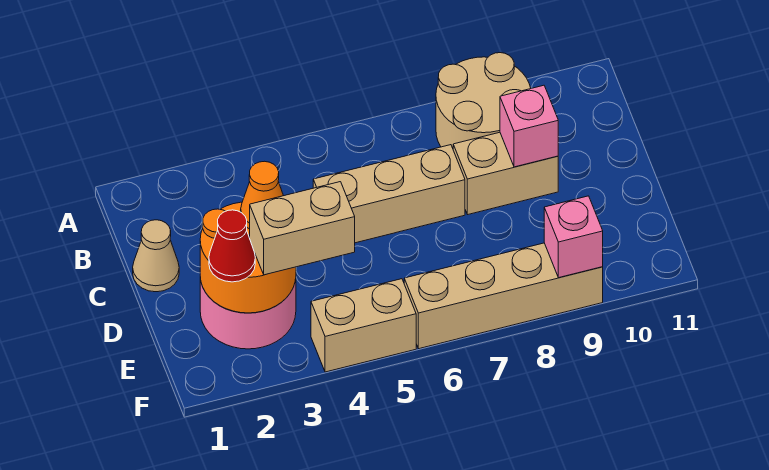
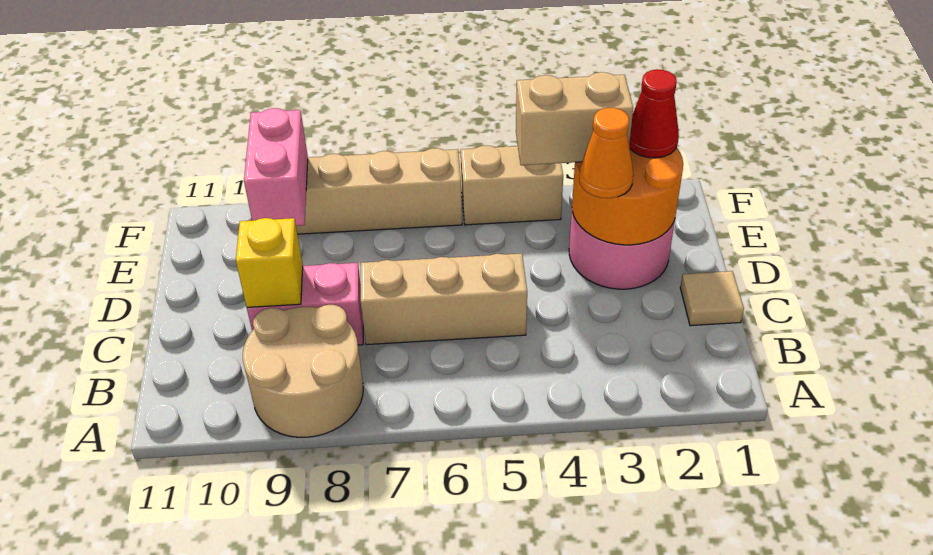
tan 1x1 cone [133,220,179,292] -> tan 1x1 tile [680,271,744,326]
tan 1x2 brick [453,132,558,215] -> pink 1x2 brick [247,263,363,345]
pink 1x1 brick [500,85,558,167] -> yellow 1x1 brick [236,218,303,307]
pink 1x1 brick [544,196,603,278] -> pink 1x2 brick [244,108,308,226]

